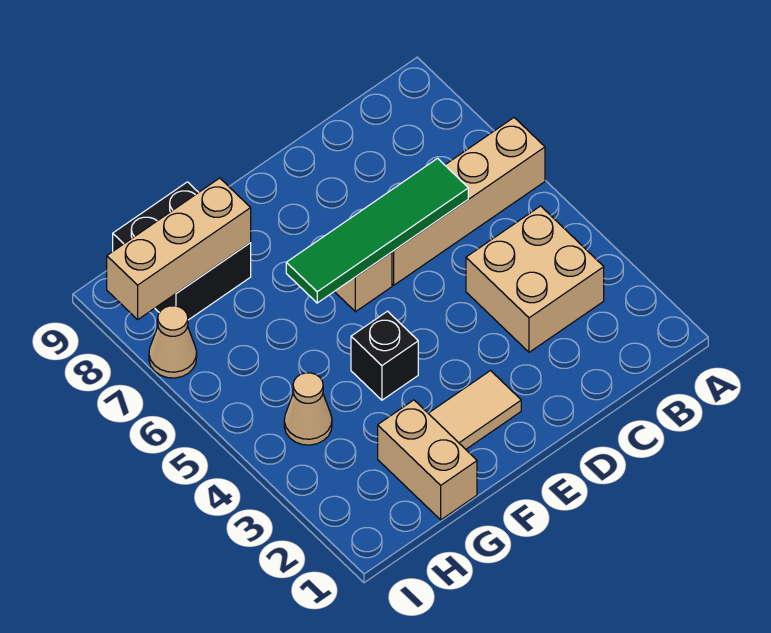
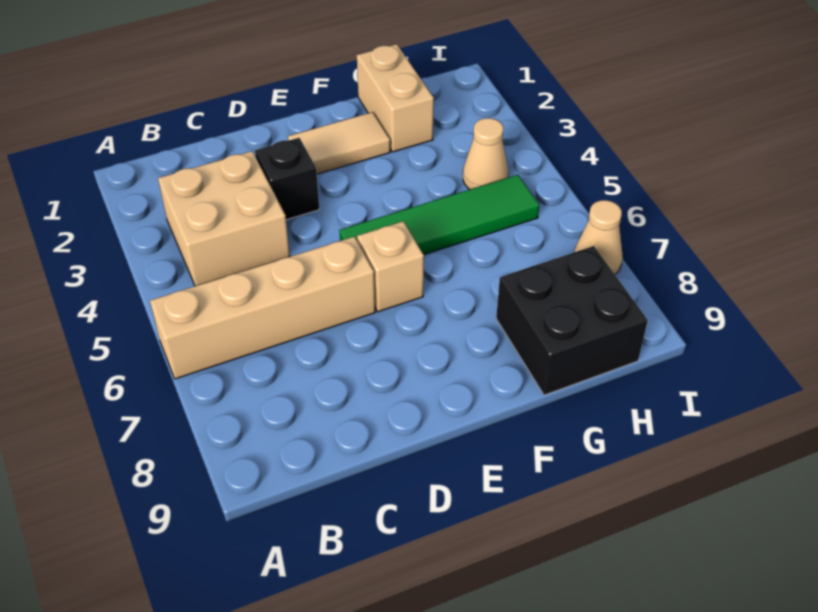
green 1x4 tile [286,158,468,303] -> green 1x4 tile moved to [339,175,539,255]
black 1x1 brick [351,311,418,400] -> black 1x1 brick moved to [255,138,319,220]
tan 1x3 brick [107,178,251,319] -> none

